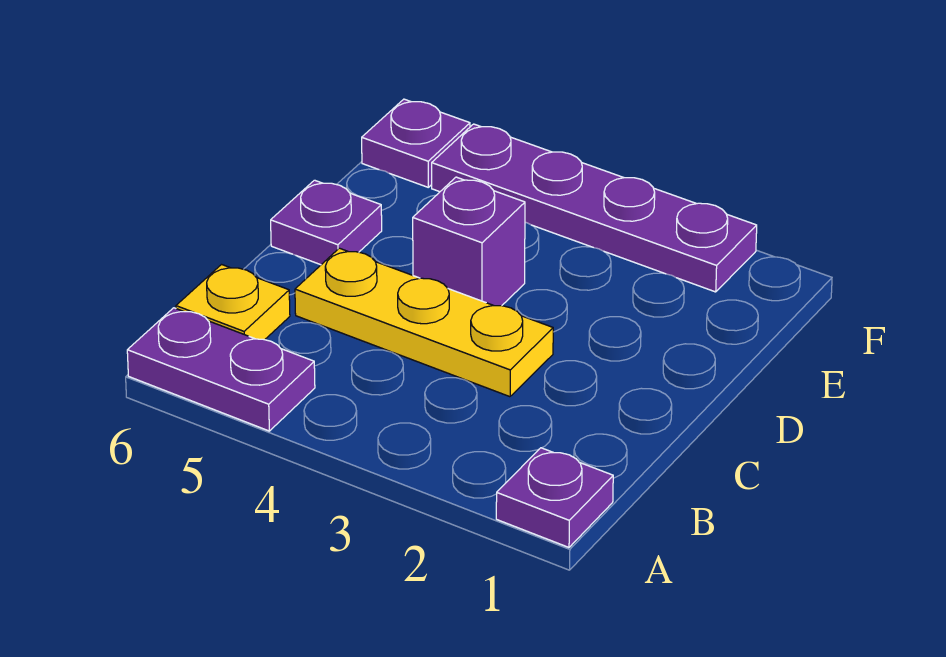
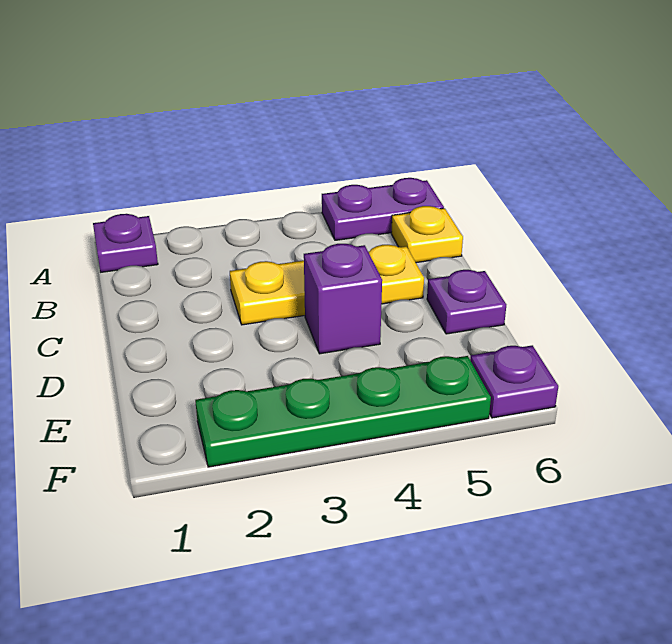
purple 1x4 plate [432,124,757,292] -> green 1x4 plate [195,356,491,467]

